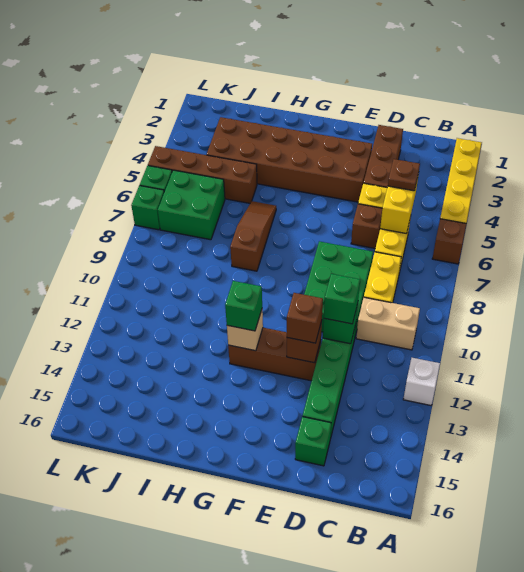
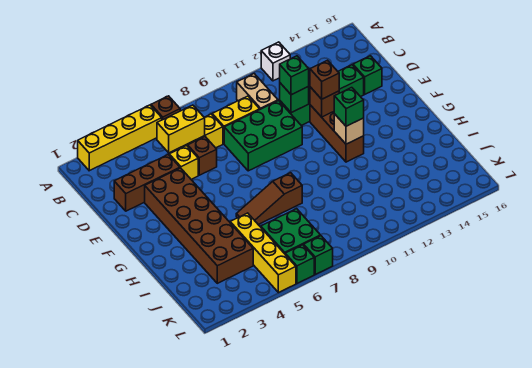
brown 1x1 plate [388,159,420,191] -> none
brown 1x4 brick [148,146,257,203] -> yellow 1x4 brick [230,213,296,293]

